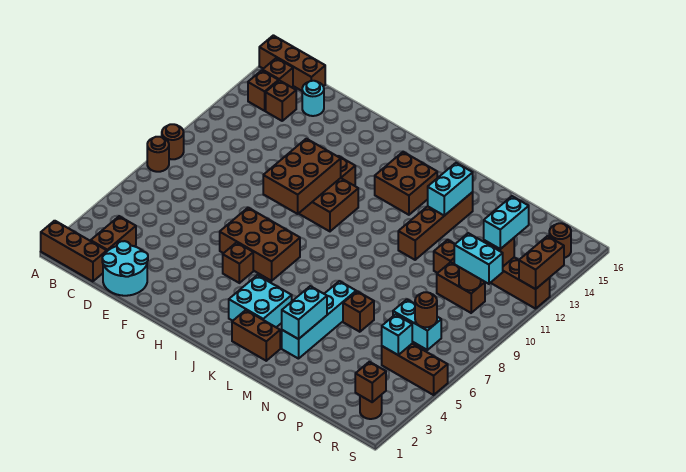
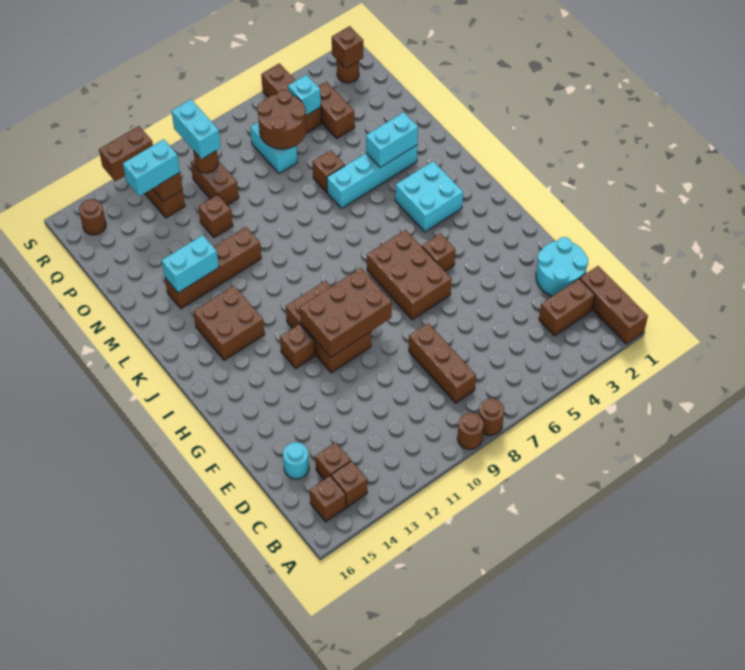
brown 1x3 brick [259,35,325,91] -> brown 1x3 brick moved to [409,323,476,403]
brown 1x2 brick [232,310,280,361] -> brown 1x2 brick moved to [318,82,355,138]
brown 1x1 round brick [415,292,437,327] -> brown 2x2 round brick [257,90,306,149]

